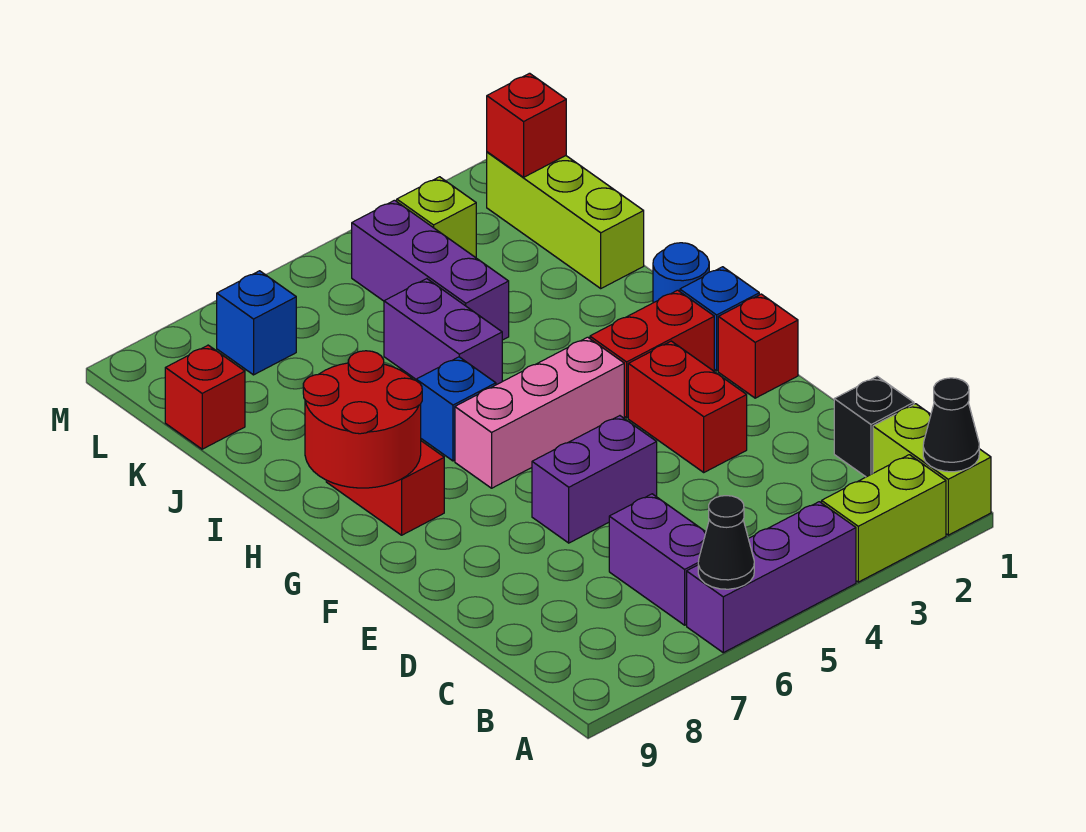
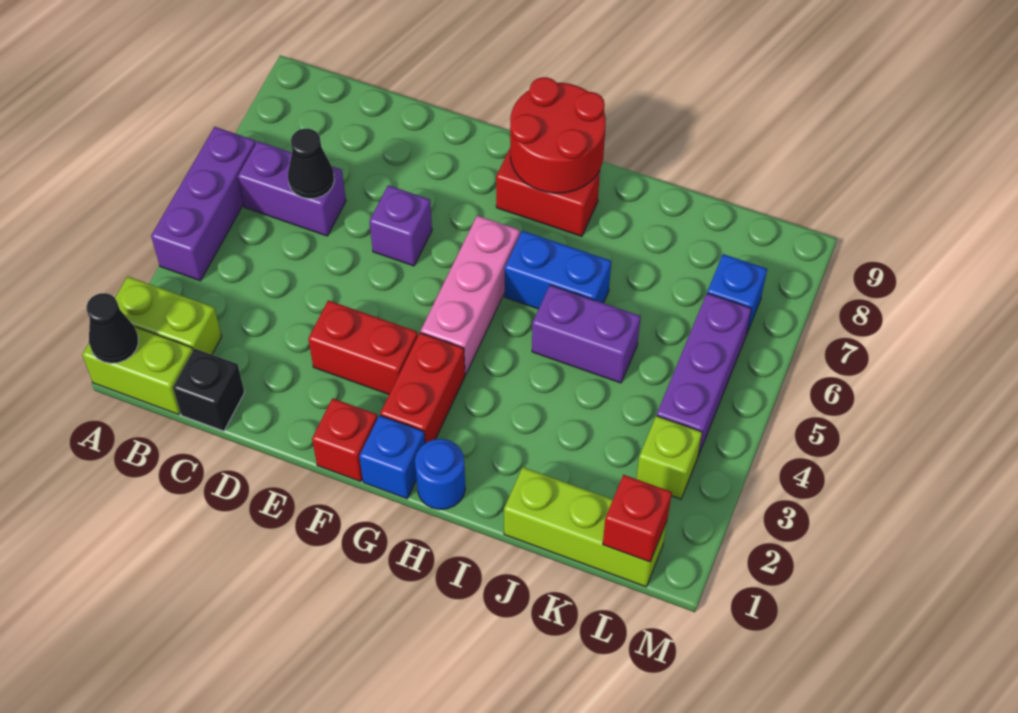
lime 1x2 brick [822,455,946,582] -> lime 1x2 brick turned to [115,276,222,355]
black 1x1 cone [698,496,754,589] -> black 1x1 cone moved to [288,129,334,199]
purple 1x2 brick [532,416,657,543] -> purple 1x1 brick [369,185,432,266]
blue 1x1 brick [416,357,496,461] -> blue 1x2 brick [505,231,611,309]
purple 1x3 brick [352,200,509,340] -> purple 1x3 brick turned to [657,293,751,456]
red 1x1 brick [165,345,245,449] -> none

